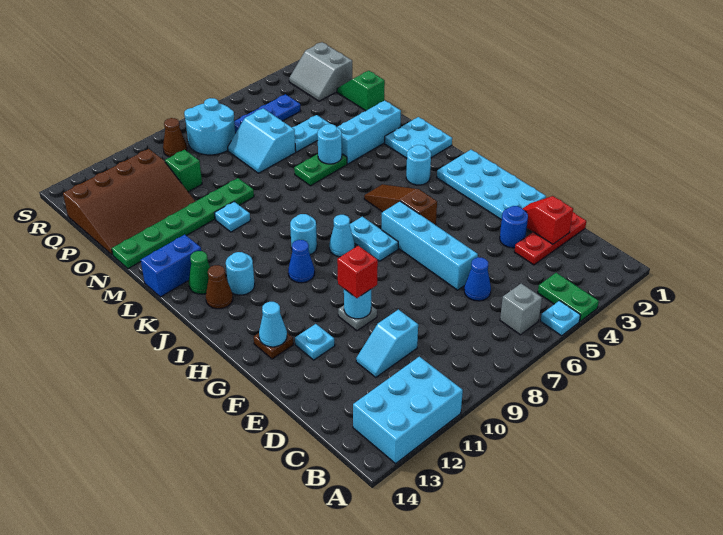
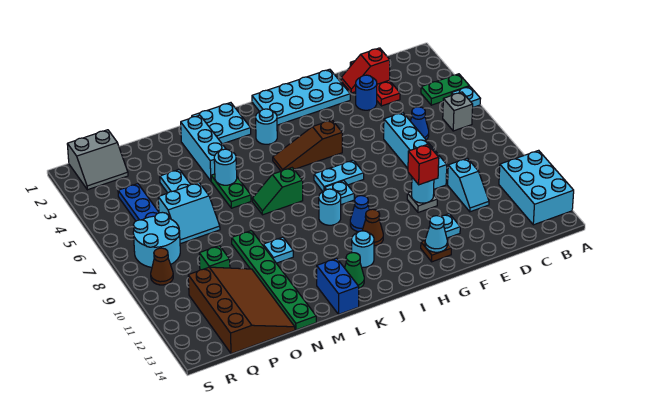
cyan 1x4 brick [382,201,478,290] -> cyan 1x4 brick turned to [384,112,447,189]
cyan 1x1 cone [329,215,355,257] -> cyan 1x1 plate [325,181,354,205]
brown 1x1 cone [206,265,233,309] -> brown 1x1 cone moved to [362,209,383,246]
green 1x2 slope [337,71,385,111] -> green 1x2 slope moved to [252,168,303,215]

